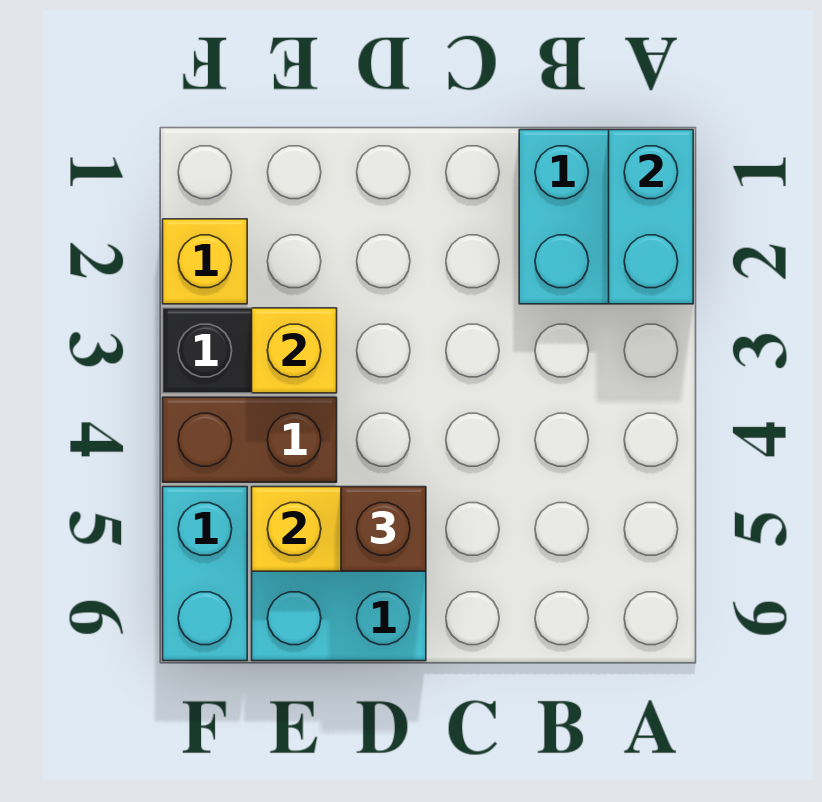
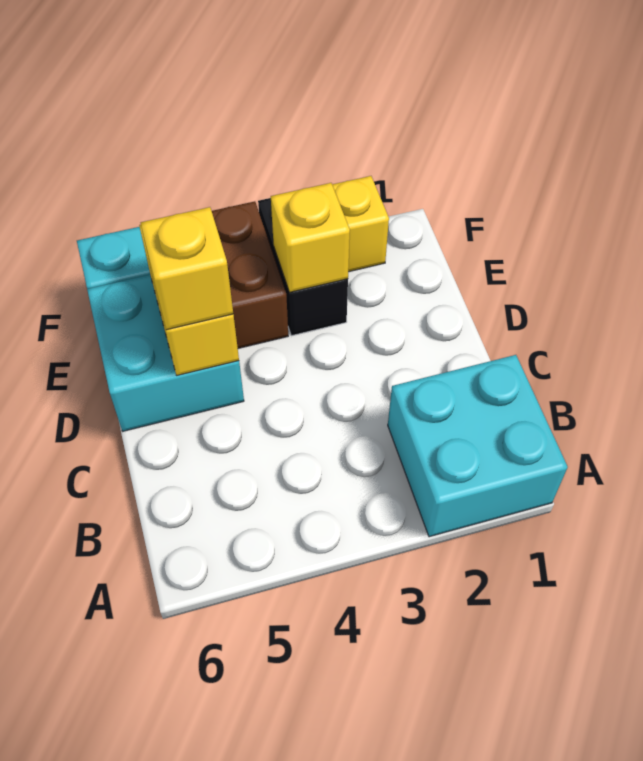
cyan 1x2 brick [609,130,693,304] -> none
brown 1x1 brick [341,487,426,571] -> yellow 1x1 brick [141,207,233,330]

